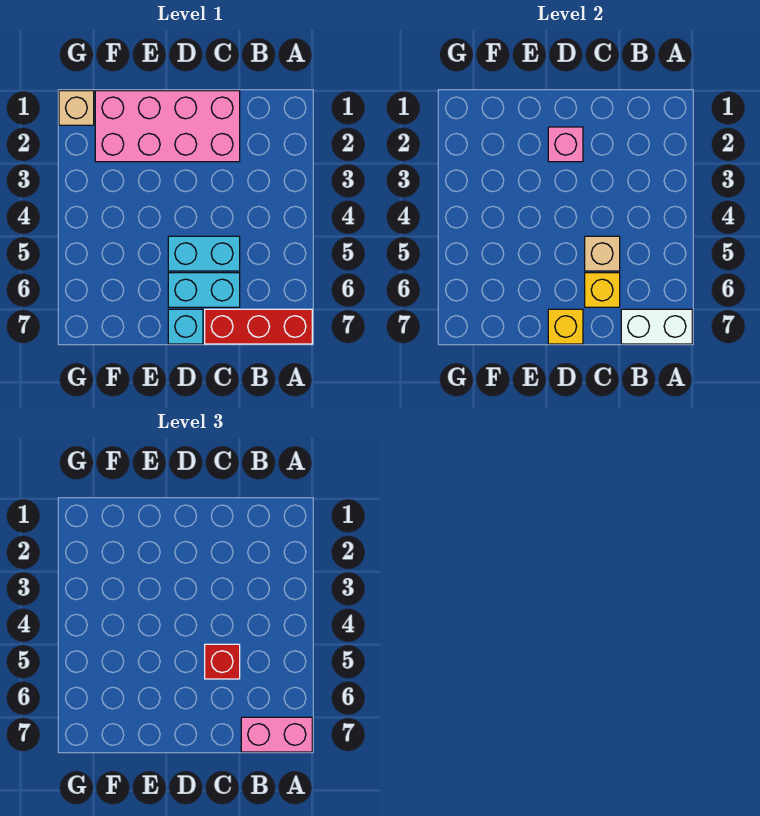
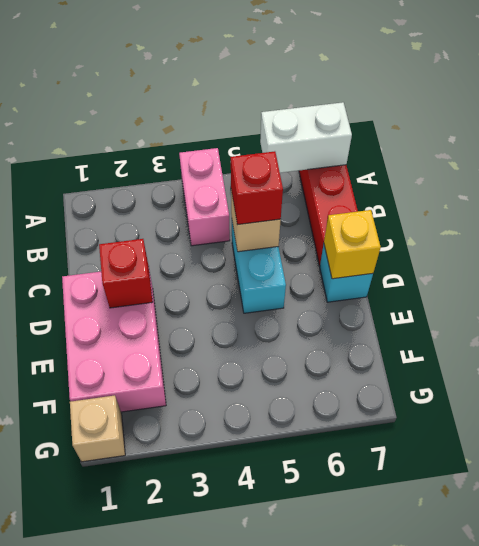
white 1x2 brick [621,309,692,344] -> white 1x2 brick turned to [260,102,352,173]
pink 1x2 brick [241,717,312,752] -> pink 1x2 brick moved to [179,148,230,246]
pink 2x4 brick [95,91,240,162] -> pink 2x3 brick [62,271,166,412]
cyan 1x2 brick [168,273,240,307] -> none
yellow 1x1 brick [585,273,620,307] -> none
pink 1x1 brick [548,127,583,162] -> red 1x1 brick [99,239,152,308]

